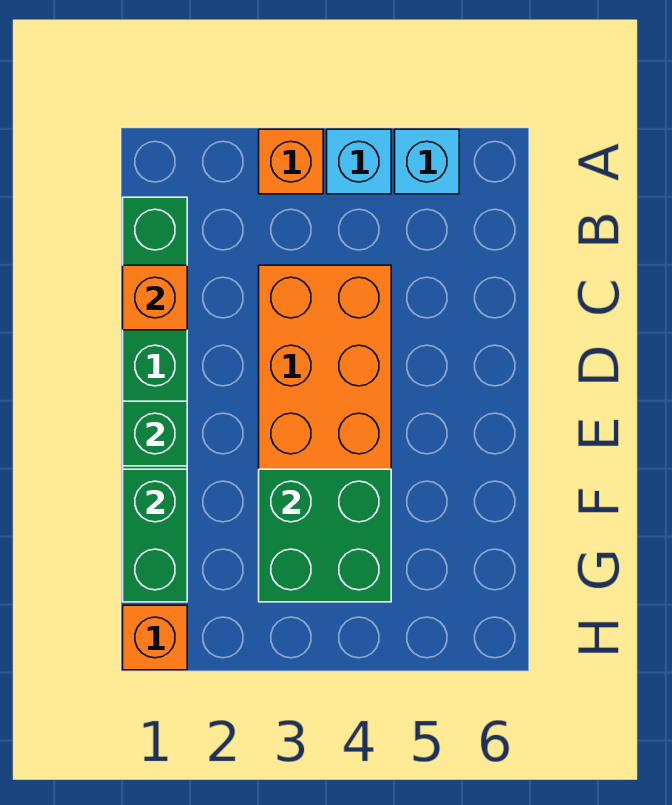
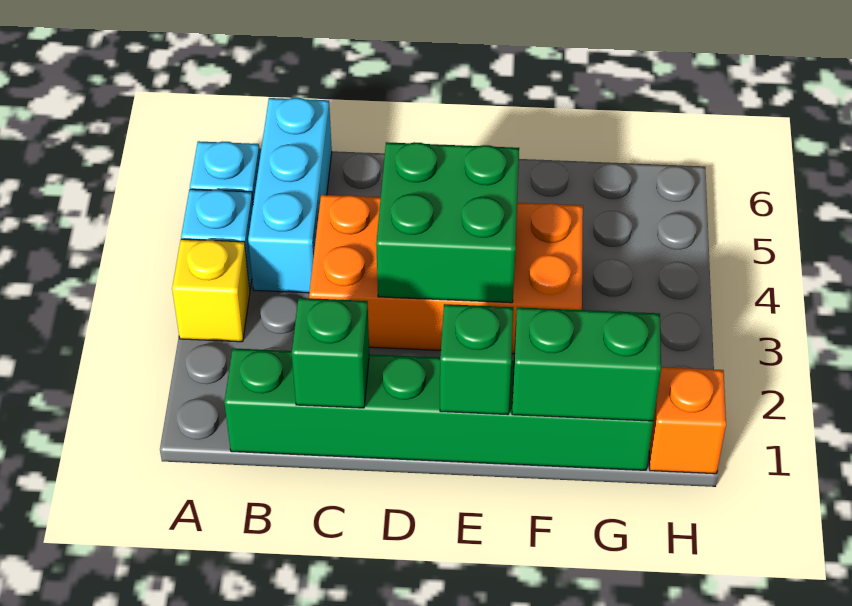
orange 1x1 brick [259,129,323,194] -> yellow 1x1 brick [172,239,250,342]
none -> cyan 1x3 brick [248,98,332,293]
orange 1x1 brick [123,265,187,330] -> green 1x1 brick [292,298,369,408]
green 2x2 brick [259,469,391,602] -> green 2x2 brick moved to [376,142,519,303]

